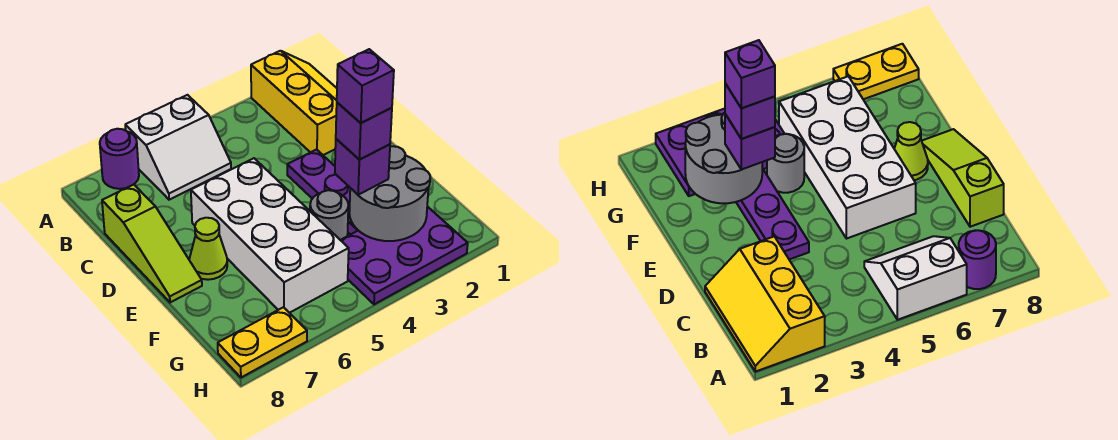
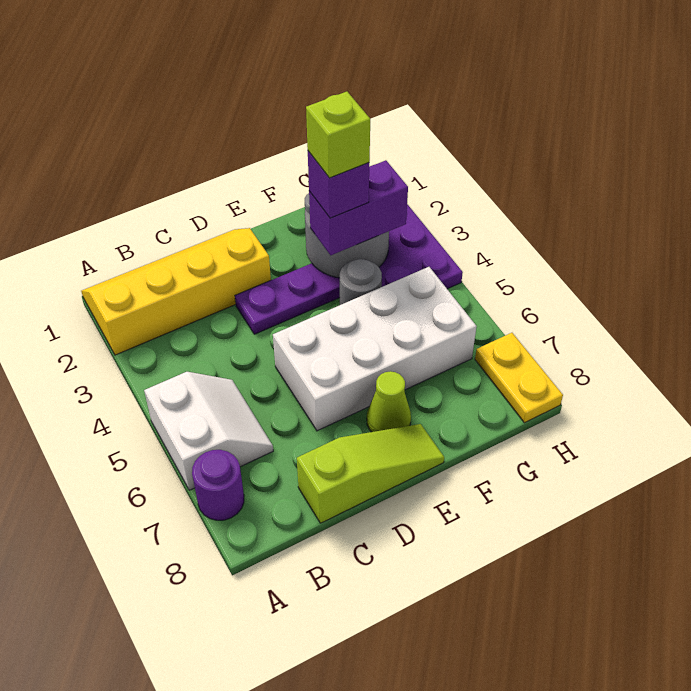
yellow 2x3 slope [251,51,337,155] -> yellow 2x4 slope [81,228,271,355]
purple 1x1 brick [335,139,390,195] -> purple 1x2 brick [309,160,408,255]
purple 1x1 brick [337,49,394,123] -> lime 1x1 brick [306,92,370,178]

